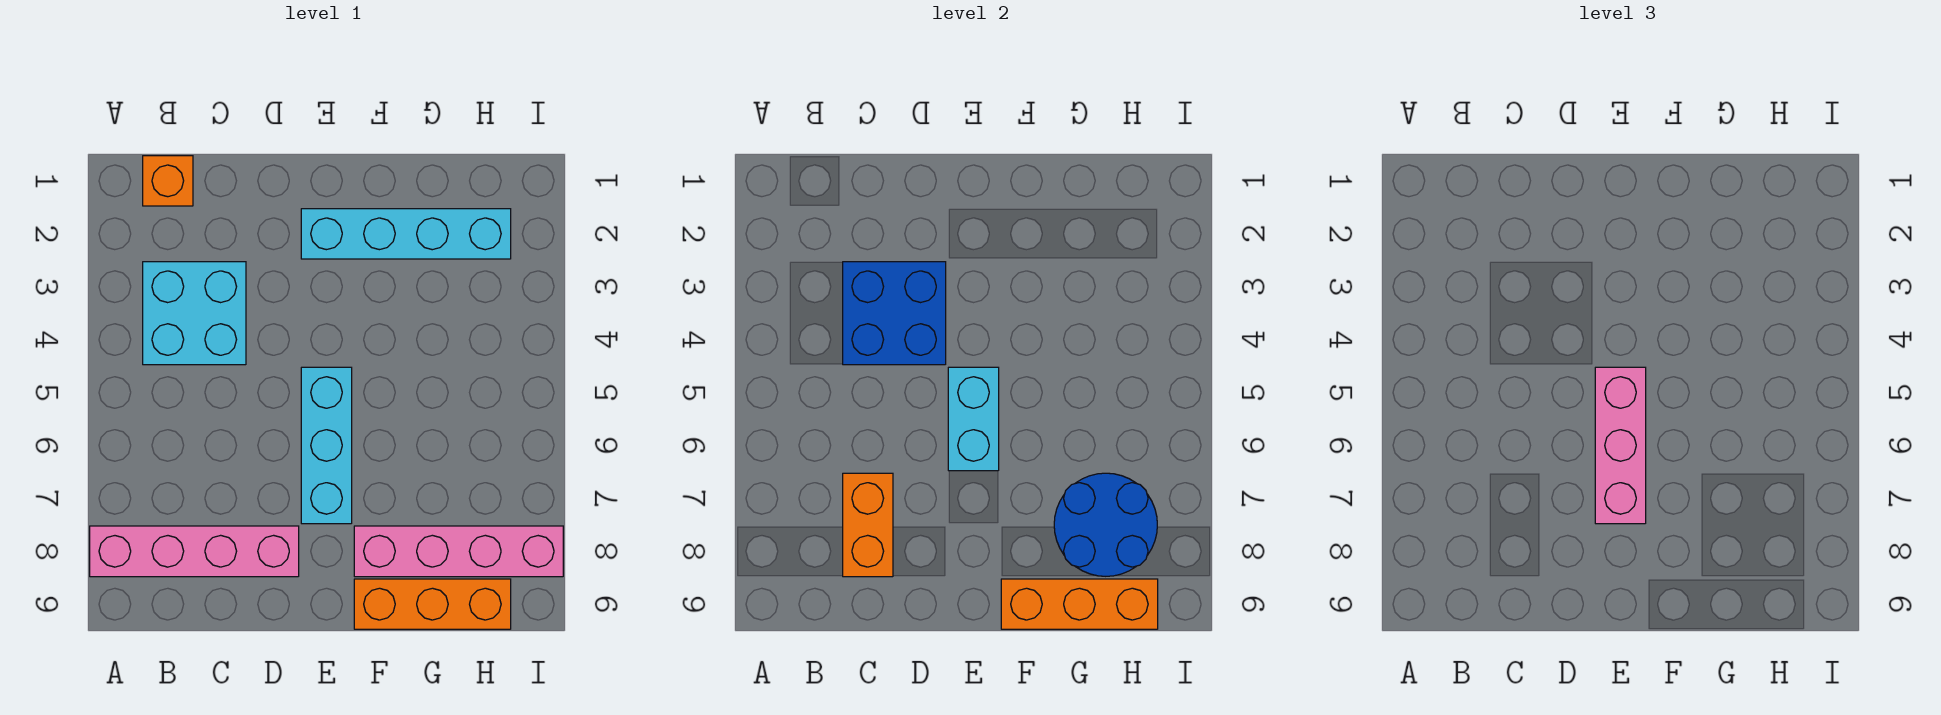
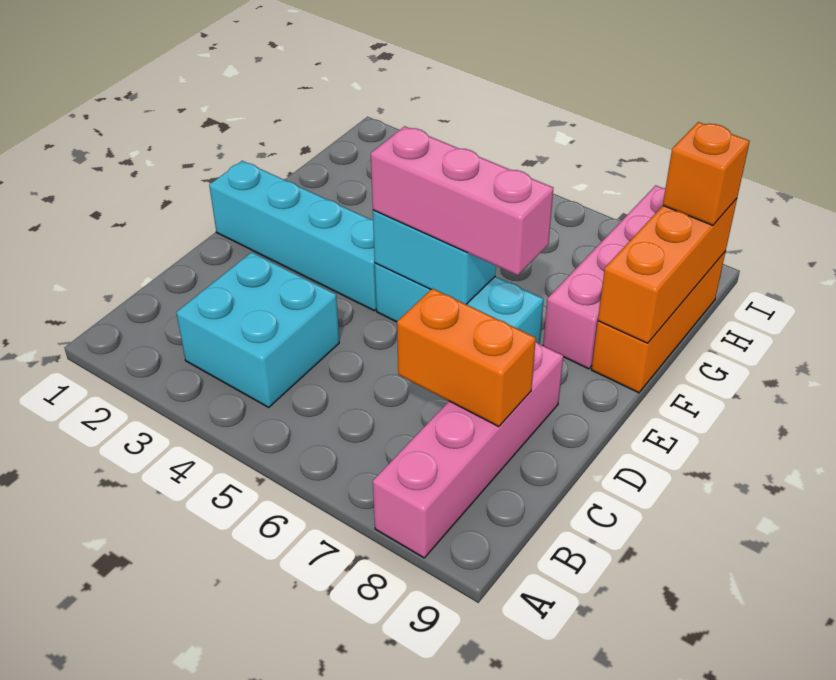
orange 1x1 brick [143,156,193,206] -> orange 1x1 brick moved to [663,122,750,225]
blue 2x2 brick [843,262,946,365] -> none
cyan 1x4 brick [301,209,511,259] -> cyan 1x4 brick turned to [209,161,376,311]
blue 2x2 round brick [1054,473,1157,576] -> none

